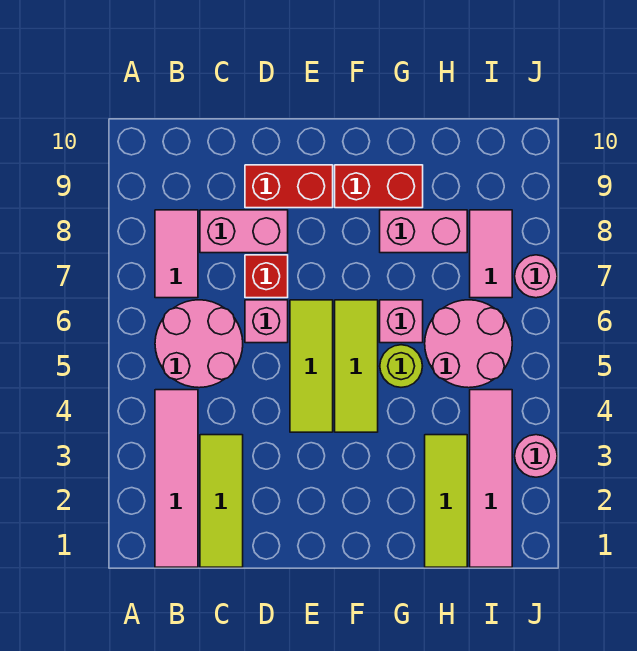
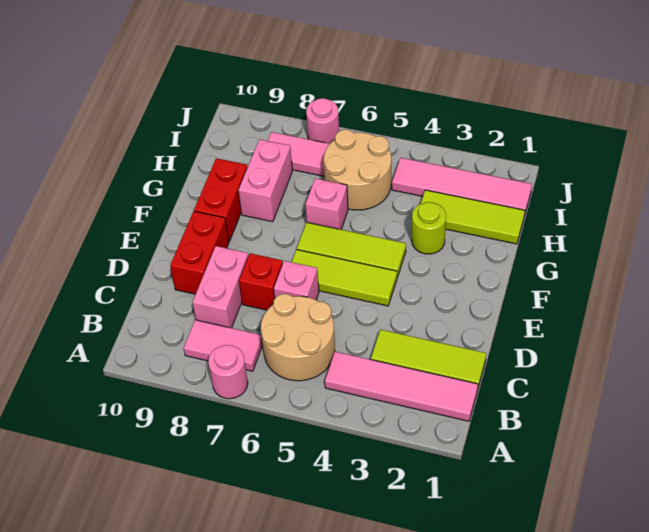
pink 2x2 round brick [155,300,243,388] -> tan 2x2 round brick [261,294,335,381]
lime 1x1 round brick [380,345,422,387] -> lime 1x1 round brick moved to [412,202,446,254]
pink 2x2 round brick [425,300,512,388] -> tan 2x2 round brick [324,130,391,210]
pink 1x1 round brick [515,435,557,477] -> pink 1x1 round brick moved to [208,345,248,399]

